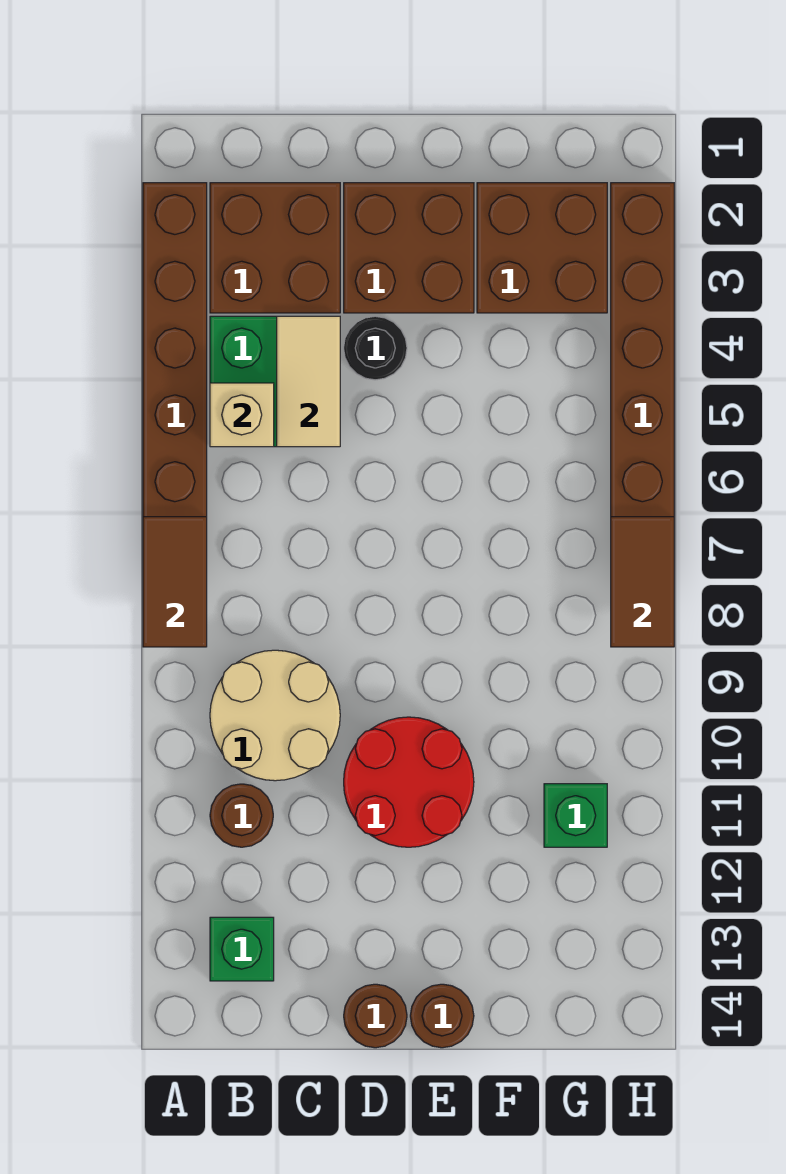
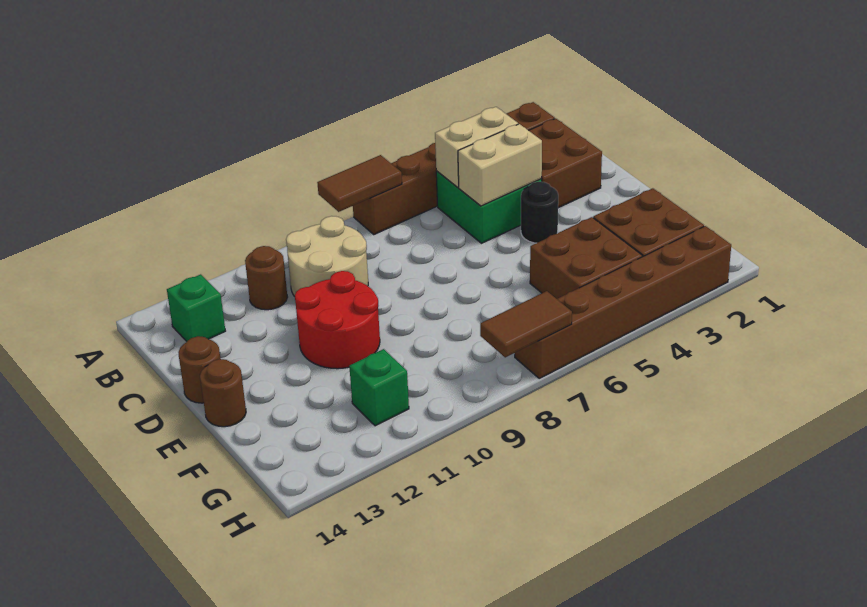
tan 1x1 brick [210,383,274,447] -> tan 1x2 brick [435,107,518,188]
tan 1x2 tile [277,316,340,447] -> tan 1x2 brick [458,124,542,206]
brown 2x2 brick [344,183,474,313] -> brown 2x2 brick moved to [530,217,642,299]

